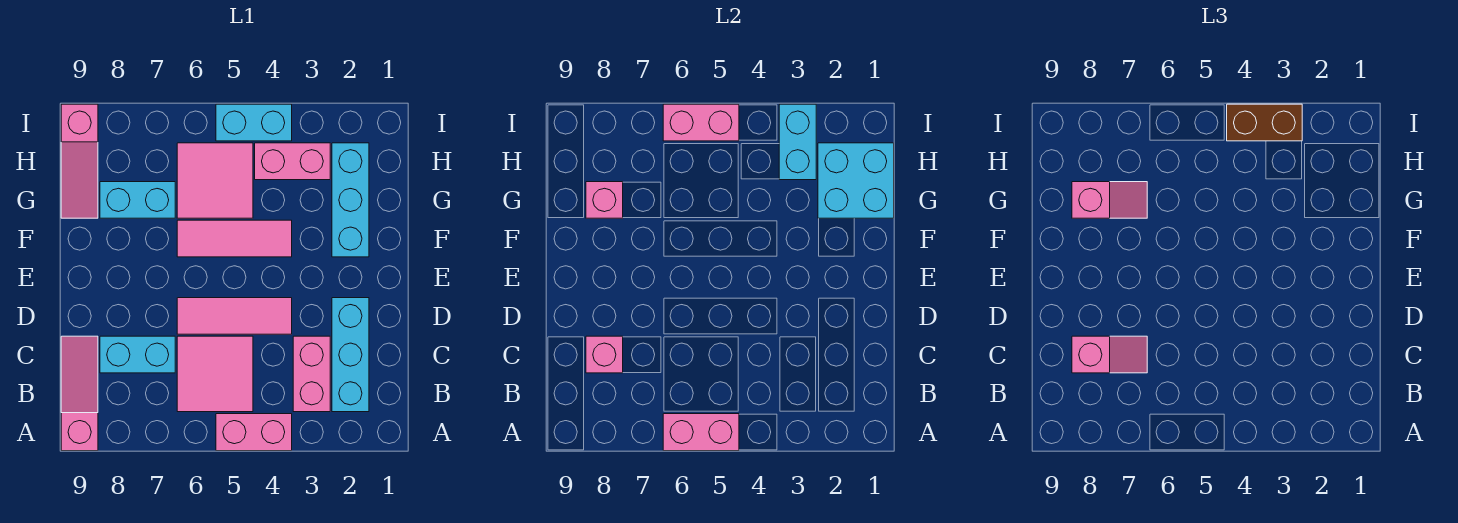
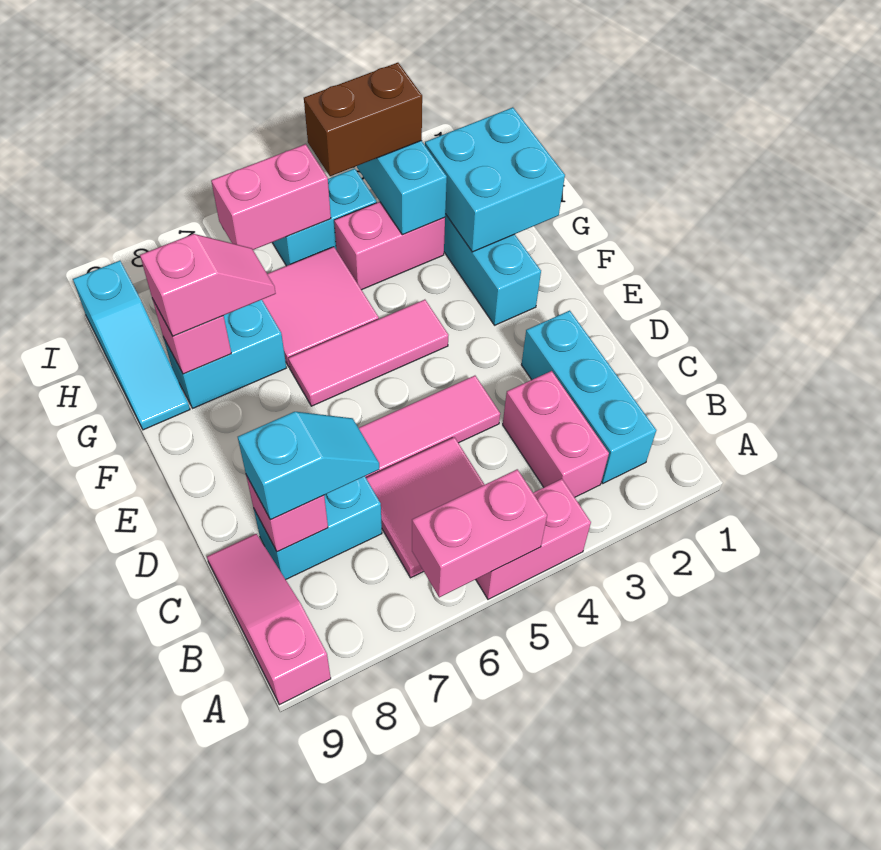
pink 1x2 slope [1072,336,1147,373] -> cyan 1x2 slope [238,412,379,520]
pink 1x3 slope [61,104,98,218] -> cyan 1x3 slope [73,261,190,430]

